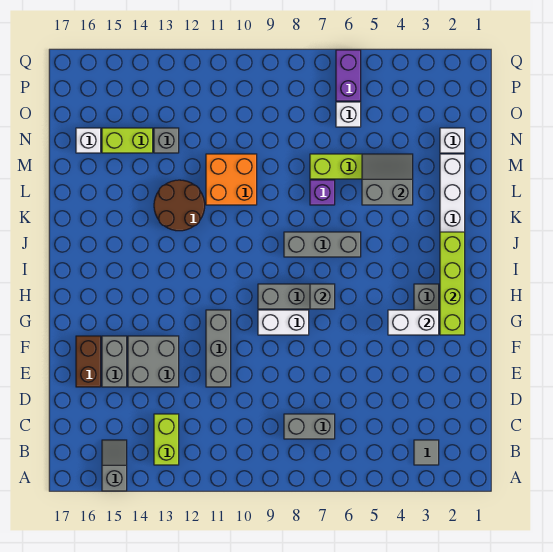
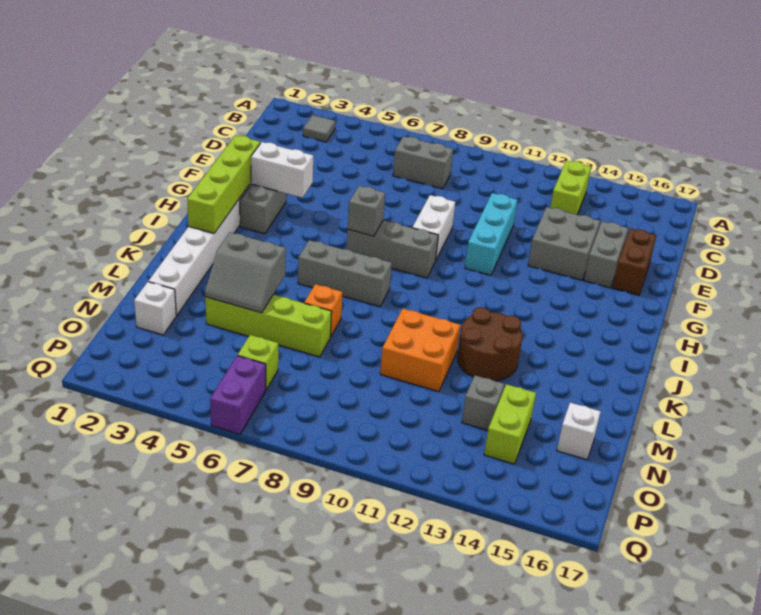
grey 1x2 slope [102,440,127,491] -> none
grey 1x3 brick [206,310,231,387] -> cyan 1x3 brick [465,193,517,275]
white 1x2 brick [258,310,309,335] -> white 1x2 brick turned to [412,195,455,259]
purple 1x1 brick [310,180,335,205] -> orange 1x1 brick [304,284,343,337]
lime 1x2 brick [102,128,153,153] -> lime 1x2 brick turned to [484,384,536,464]
white 1x1 brick [336,102,361,127] -> lime 1x1 brick [238,335,278,390]

